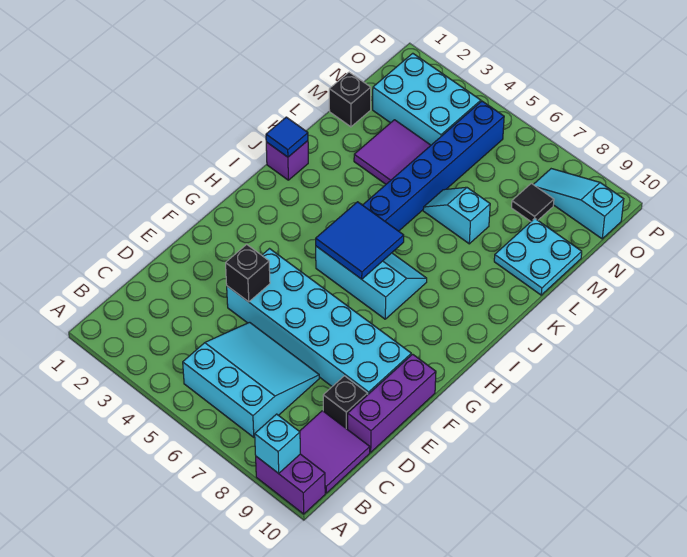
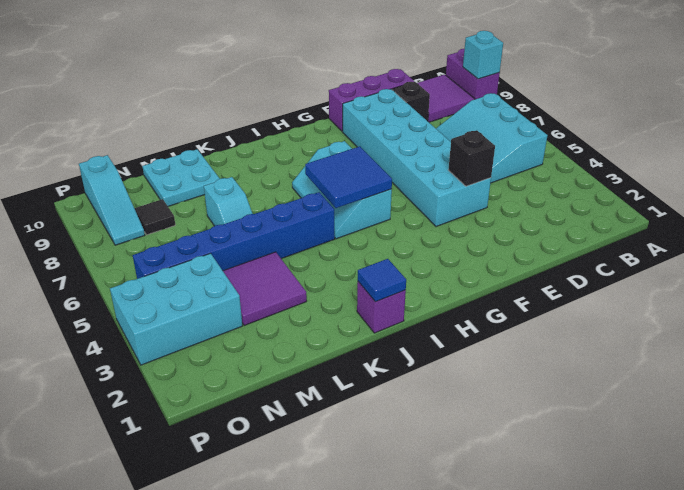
black 1x1 brick [329,72,371,127] -> none
cyan 2x3 brick [373,53,481,145] -> cyan 2x3 brick turned to [110,253,242,365]

